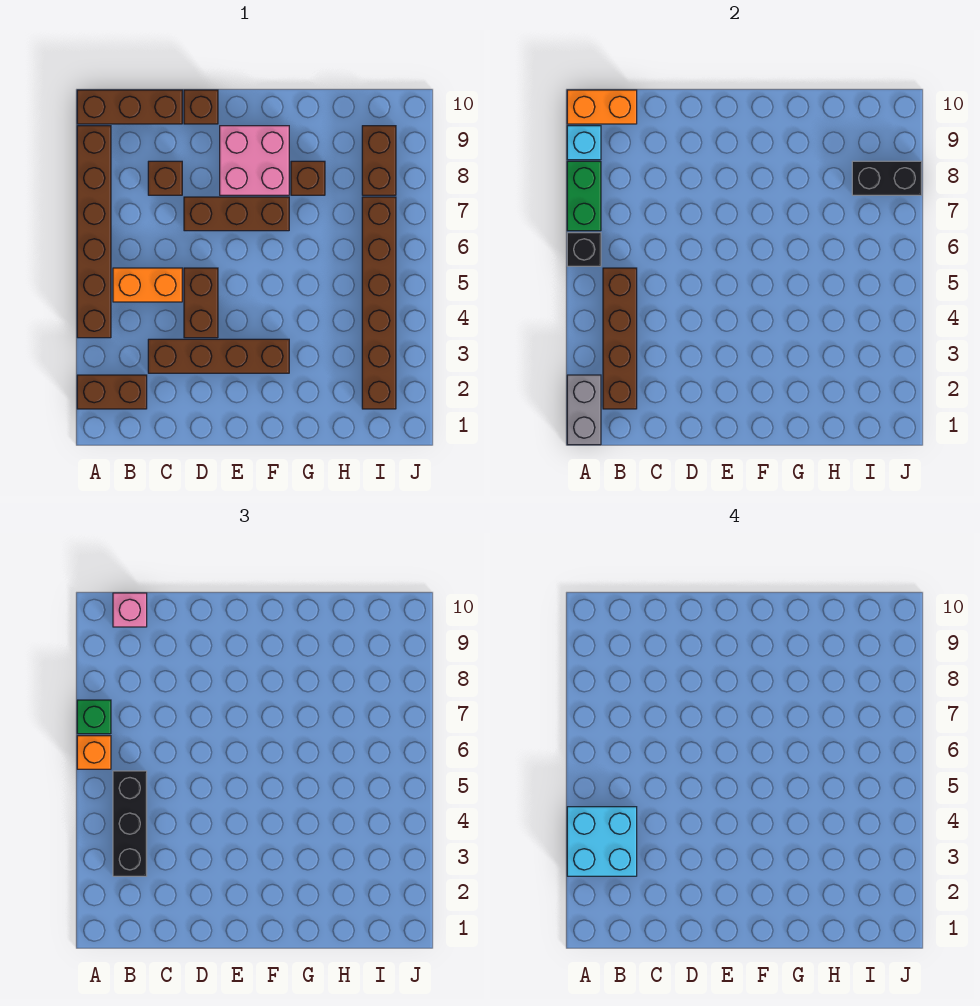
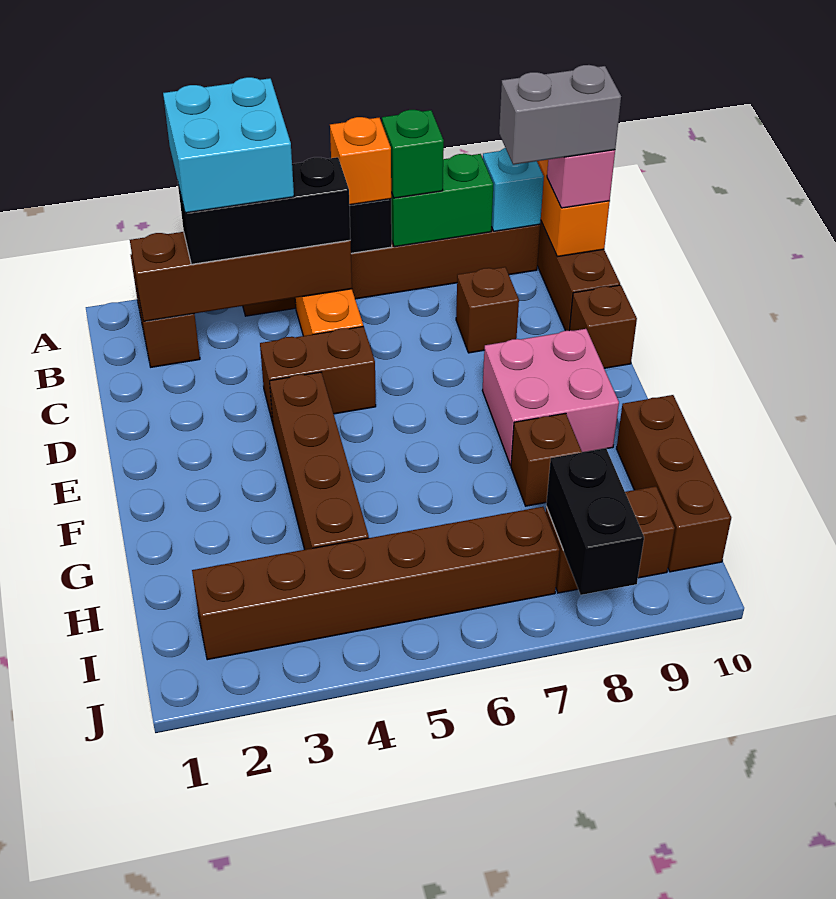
grey 1x2 brick [567,375,601,445] -> grey 1x2 brick moved to [499,65,621,165]
brown 1x4 brick [148,339,289,373] -> brown 1x4 brick moved to [270,372,369,550]
brown 1x3 brick [184,197,289,231] -> brown 1x3 brick moved to [617,395,731,572]

